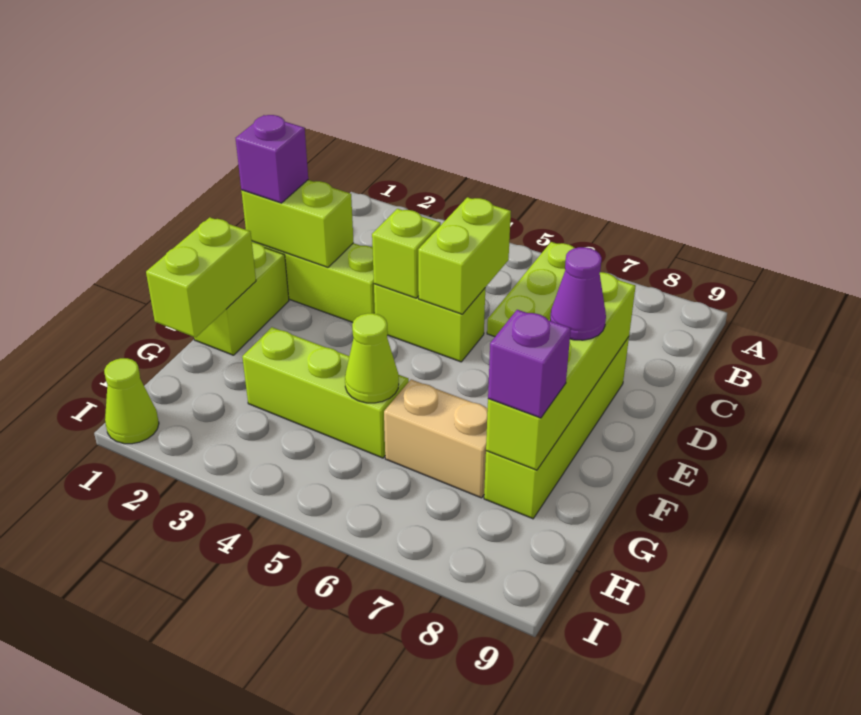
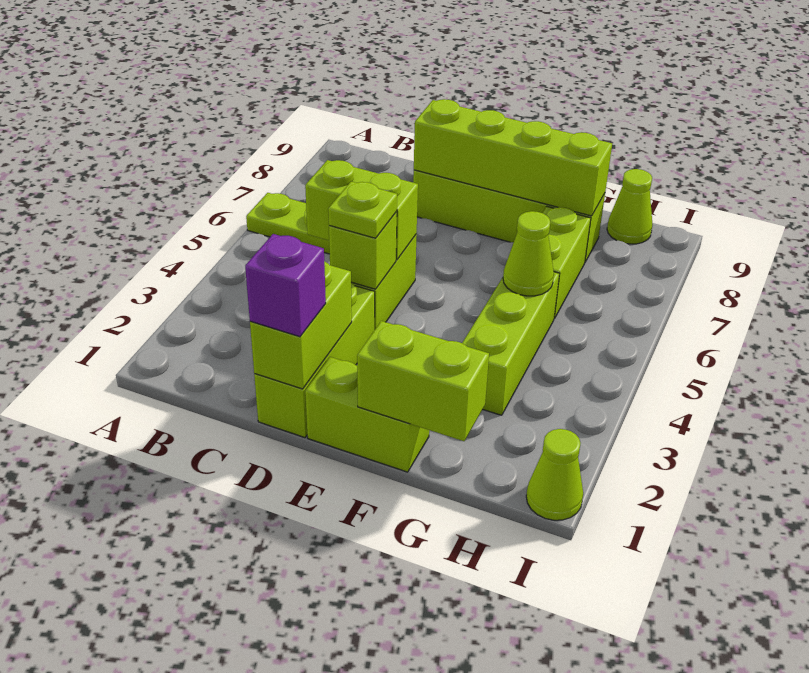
none -> lime 1x1 plate [328,182,397,238]
purple 1x1 cone [550,247,606,340] -> none
tan 1x2 brick [384,379,488,498] -> lime 1x2 brick [543,207,591,319]
purple 1x1 brick [488,310,571,418] -> none
none -> lime 1x1 cone [607,169,653,244]

